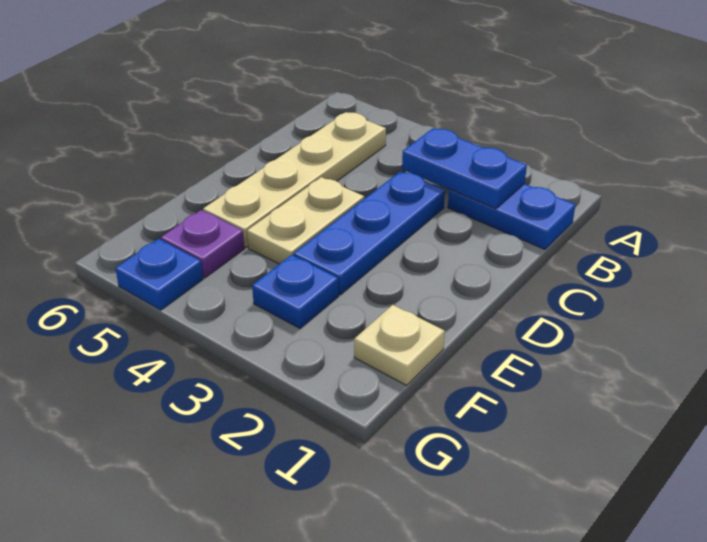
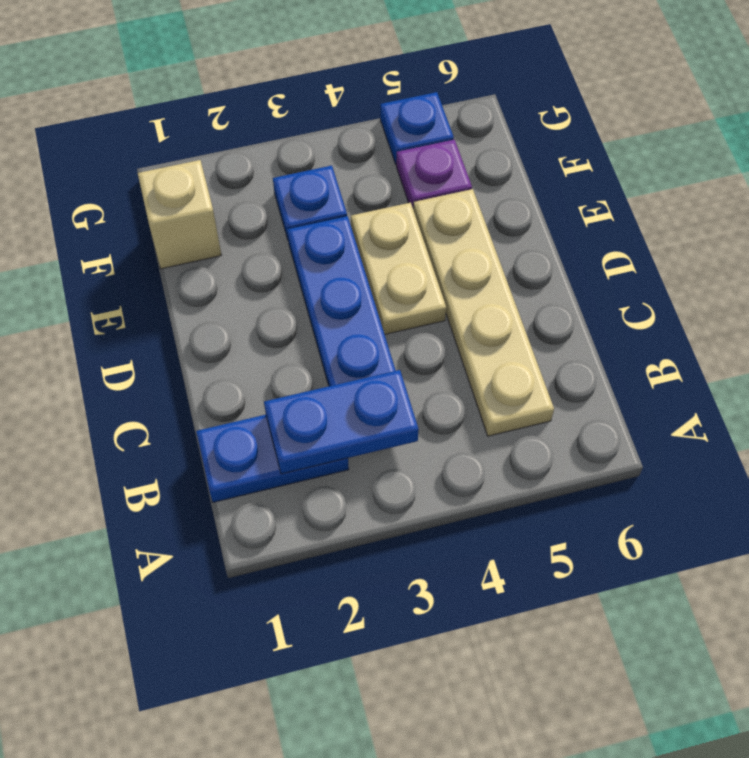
tan 1x1 plate [354,305,445,385] -> tan 1x1 brick [138,160,221,269]

